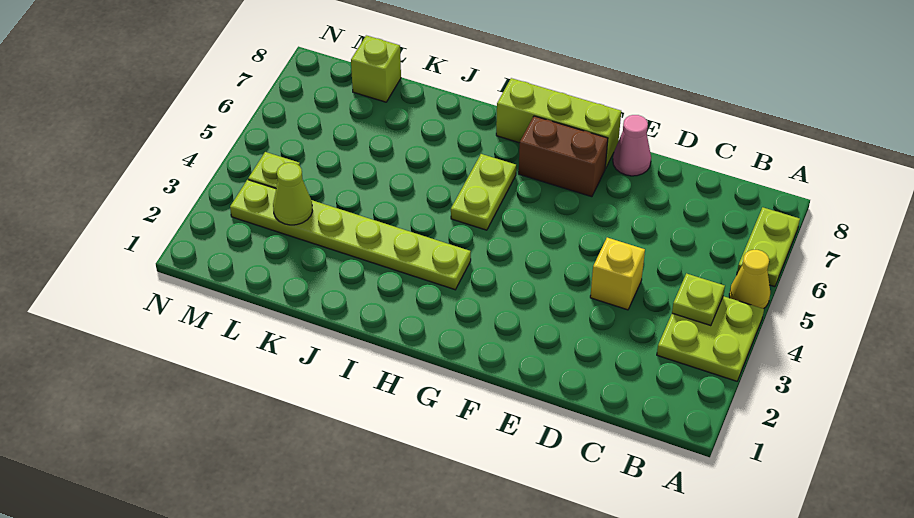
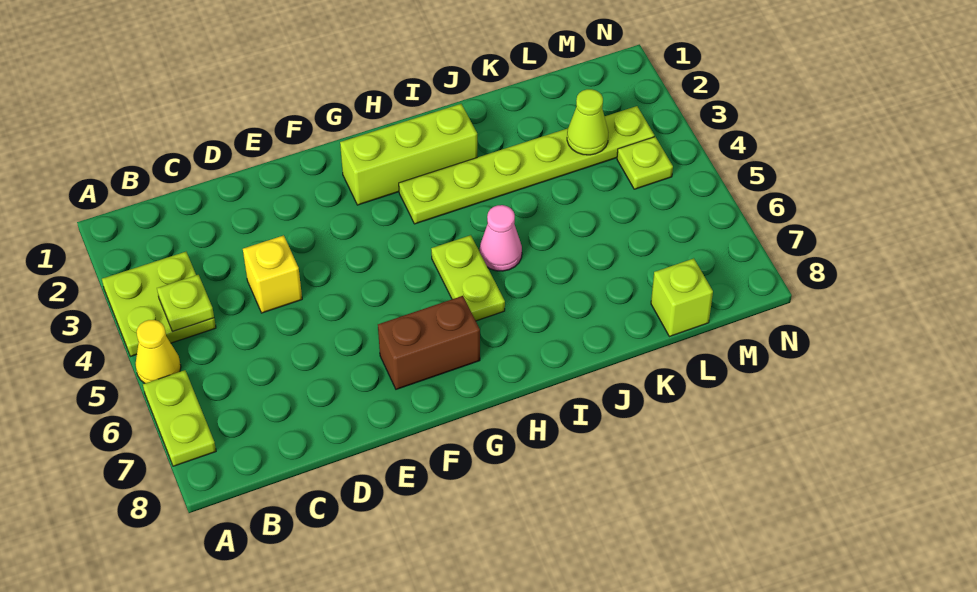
pink 1x1 cone [613,115,651,176] -> pink 1x1 cone moved to [480,205,522,271]
lime 1x3 brick [496,78,621,169] -> lime 1x3 brick moved to [340,104,477,205]

